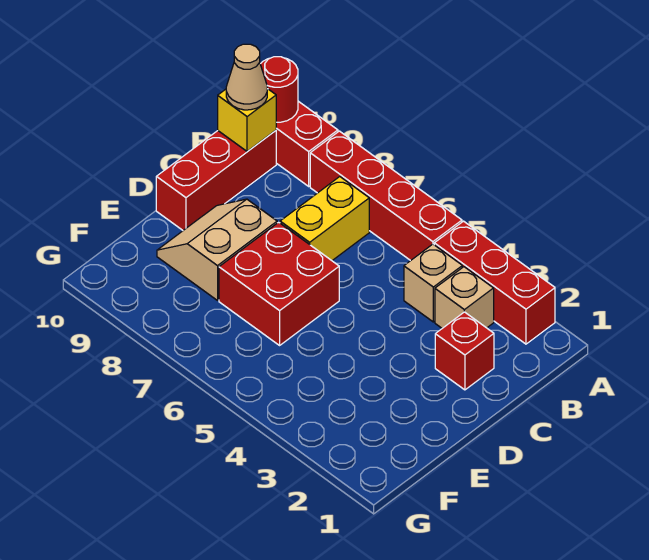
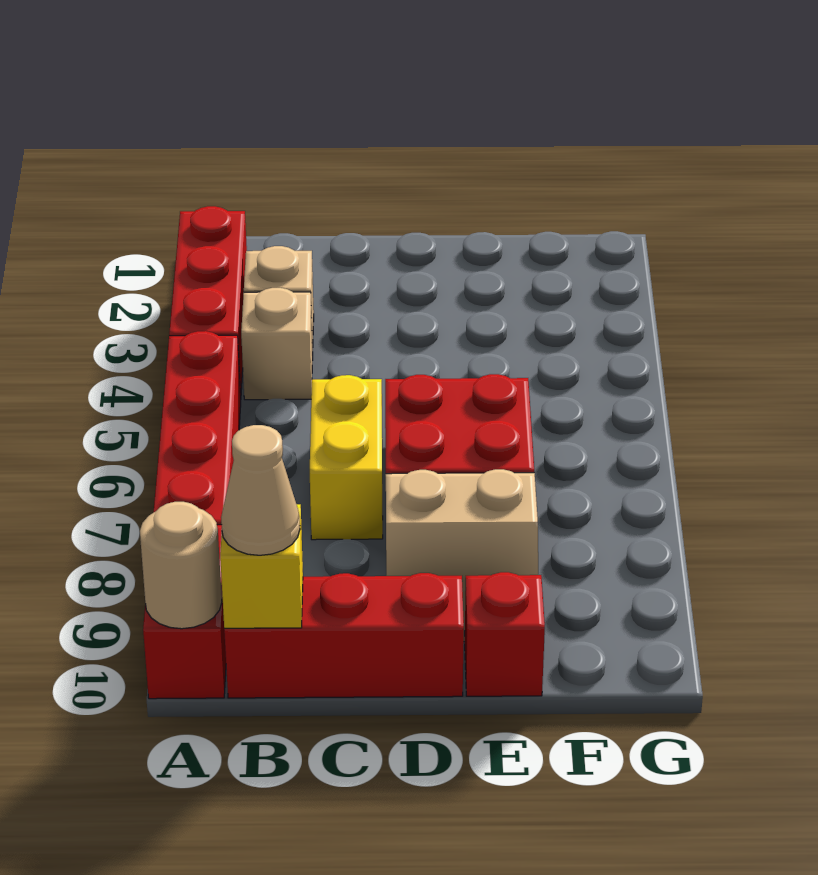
red 1x1 round brick [260,57,298,122] -> tan 1x1 round brick [140,502,222,629]
yellow 1x2 brick [280,177,369,260] -> yellow 1x2 brick turned to [310,375,383,540]
red 1x1 brick [435,312,494,390] -> red 1x1 brick moved to [465,572,545,696]

